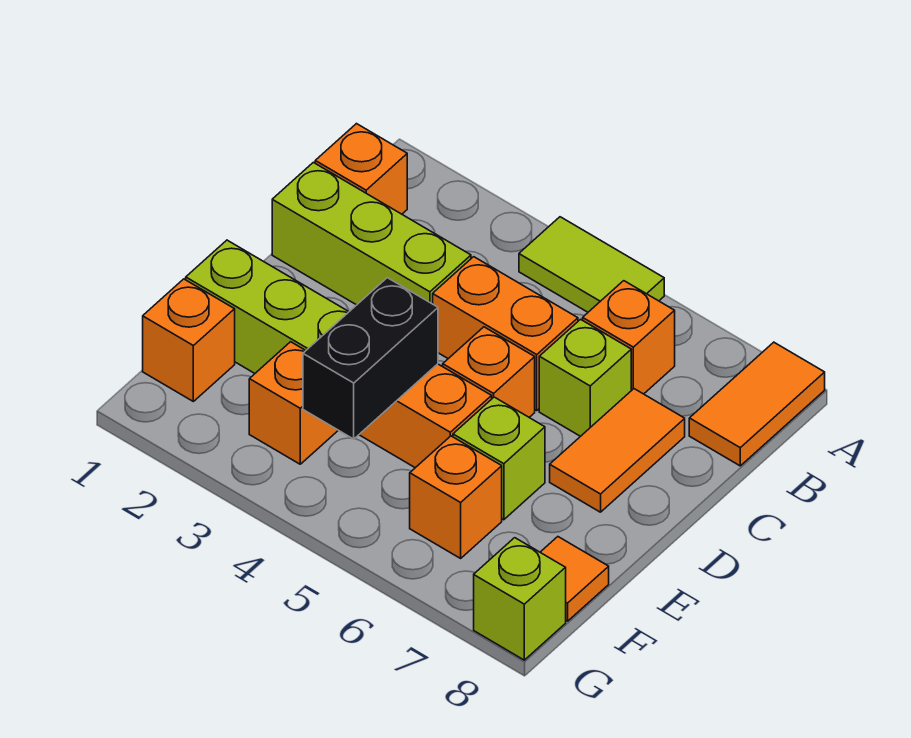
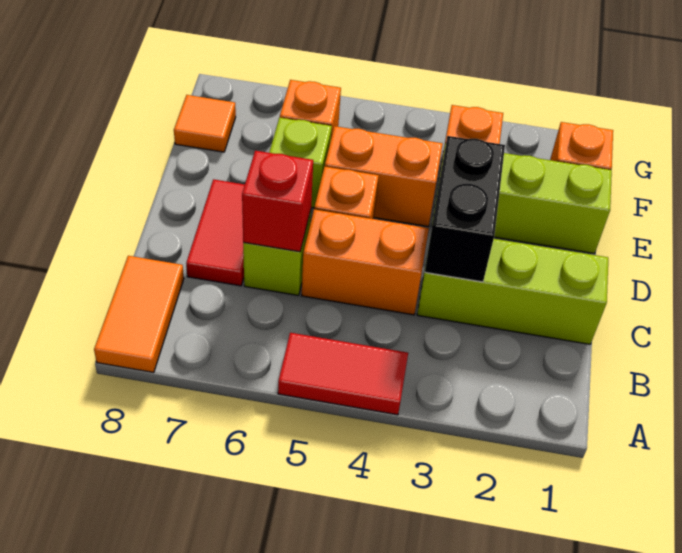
lime 1x2 tile [519,217,664,312] -> red 1x2 tile [278,333,408,415]
orange 1x1 brick [315,124,407,214] -> none
orange 1x1 brick [583,281,675,394] -> none
none -> red 1x1 brick [242,151,313,252]
orange 1x2 tile [550,389,685,512] -> red 1x2 tile [186,179,245,286]
black 1x2 brick [303,278,438,439] -> black 1x2 brick moved to [425,136,505,282]
lime 1x1 brick [474,538,566,660] -> none

